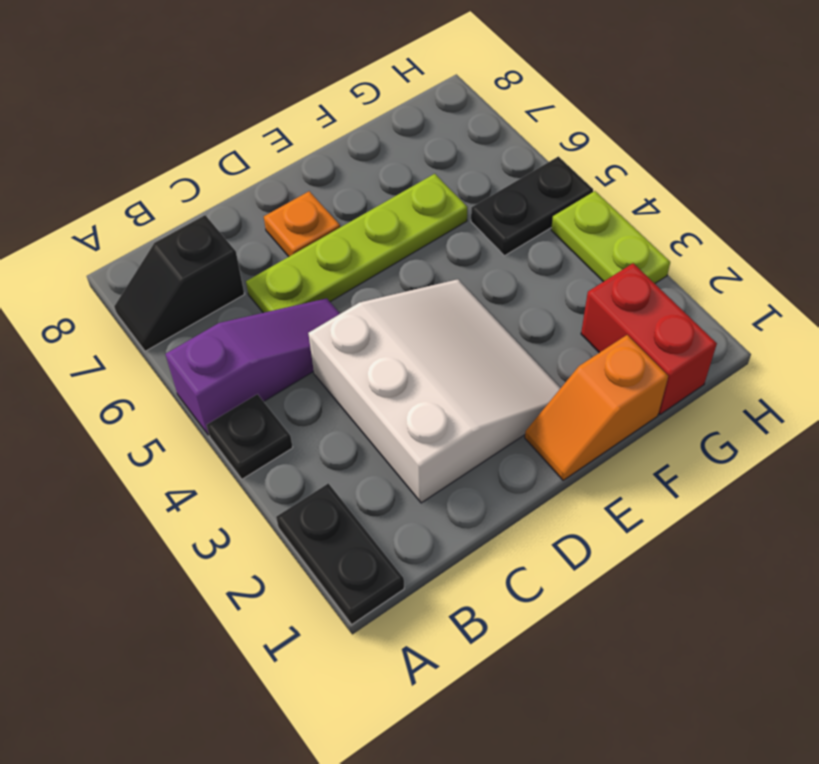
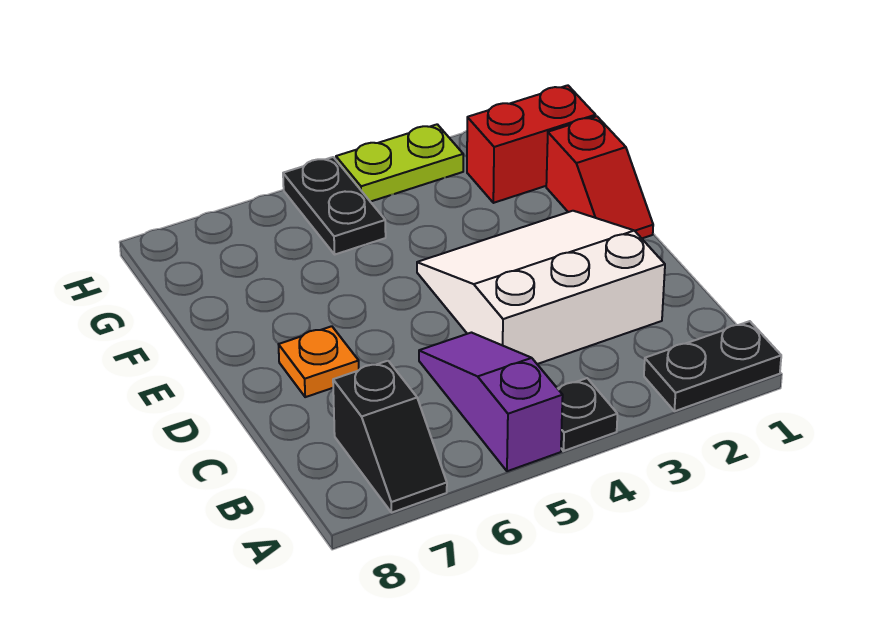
lime 1x4 plate [246,174,467,313] -> none
orange 1x2 slope [525,335,668,480] -> red 1x2 slope [546,116,653,238]

